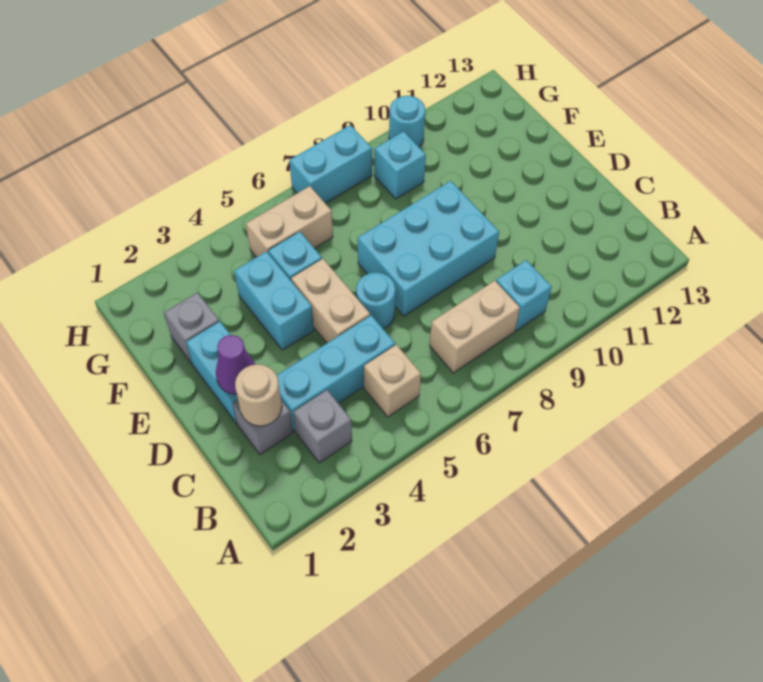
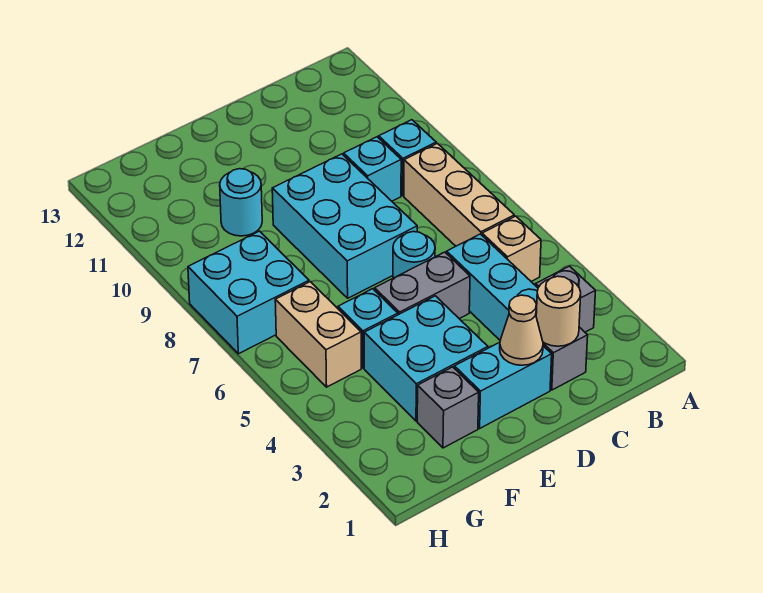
tan 1x2 brick [429,281,520,373] -> tan 1x3 brick [404,143,514,246]
purple 1x1 cone [216,335,255,394] -> tan 1x1 cone [500,295,543,365]
tan 1x2 brick [291,259,370,343] -> grey 1x2 brick [375,252,470,319]
cyan 1x2 brick [234,251,314,350] -> cyan 2x2 brick [364,296,488,421]
cyan 1x1 brick [374,131,426,199] -> cyan 1x1 brick moved to [344,137,401,201]
cyan 1x2 brick [289,125,372,203] -> cyan 2x2 brick [188,231,309,354]
cyan 1x1 round brick [389,96,425,147] -> cyan 1x1 round brick moved to [220,169,262,236]

